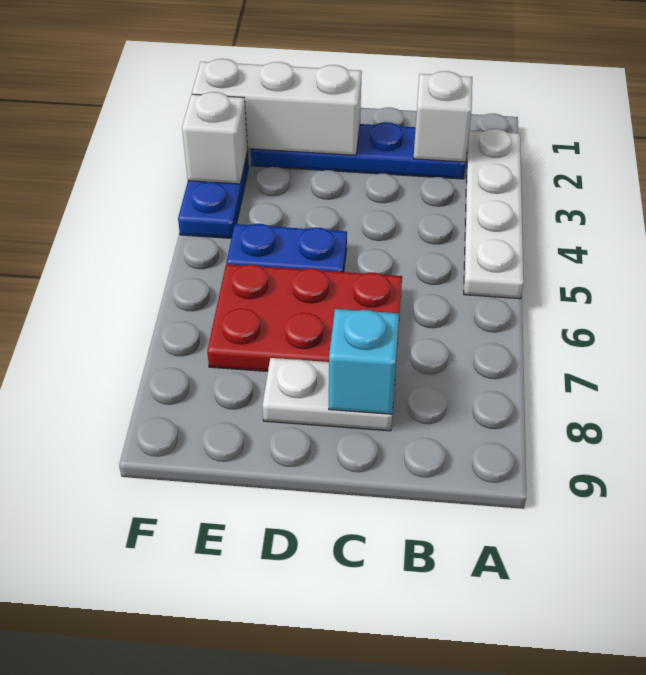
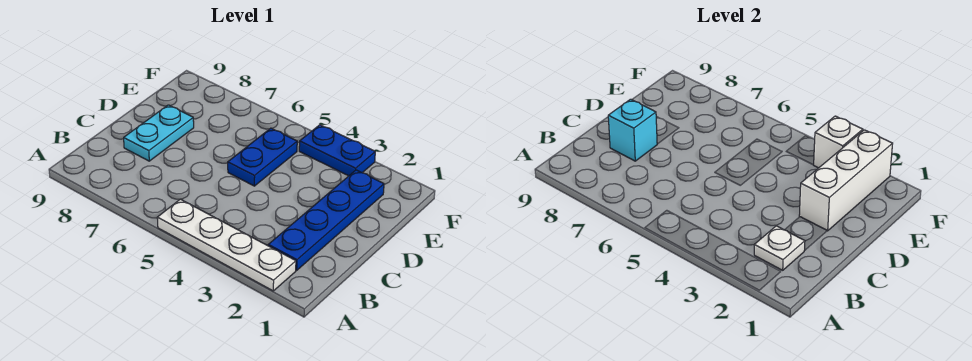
white 1x1 brick [413,71,472,162] -> white 1x1 plate [754,226,805,270]
red 2x3 plate [207,264,402,371] -> none
white 1x2 plate [262,358,393,431] -> cyan 1x2 plate [124,105,194,161]

